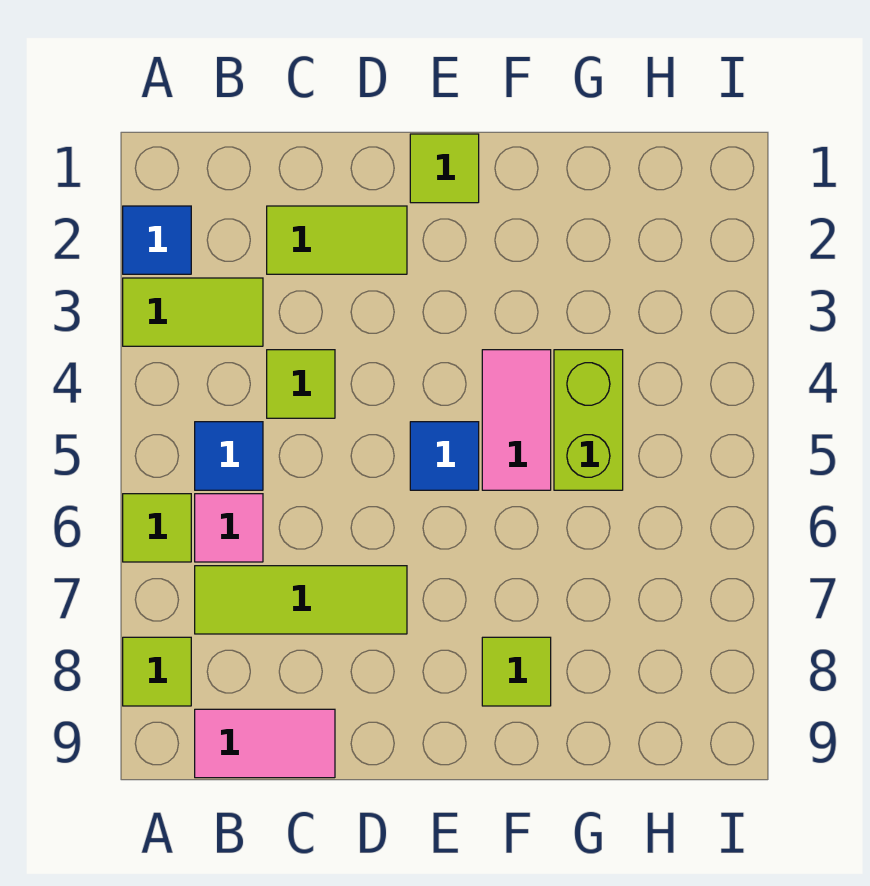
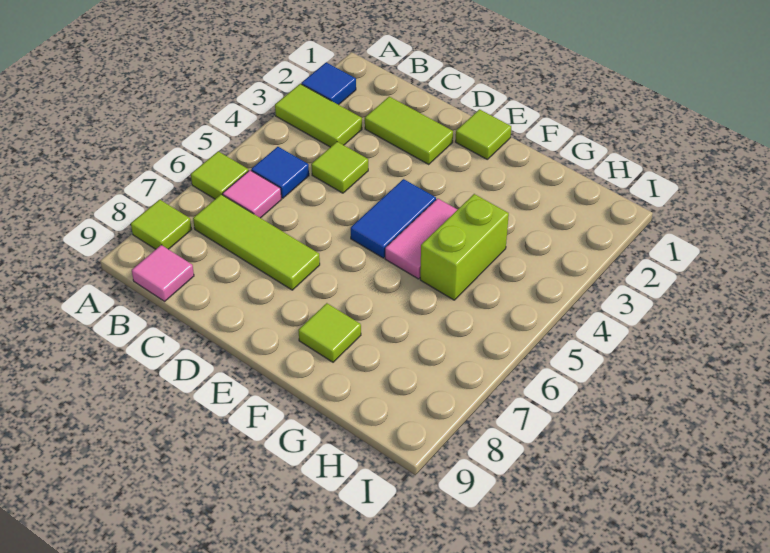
pink 1x2 tile [195,709,335,778] -> pink 1x1 tile [132,245,194,301]
blue 1x1 tile [410,422,479,490] -> blue 1x2 tile [351,179,436,258]

